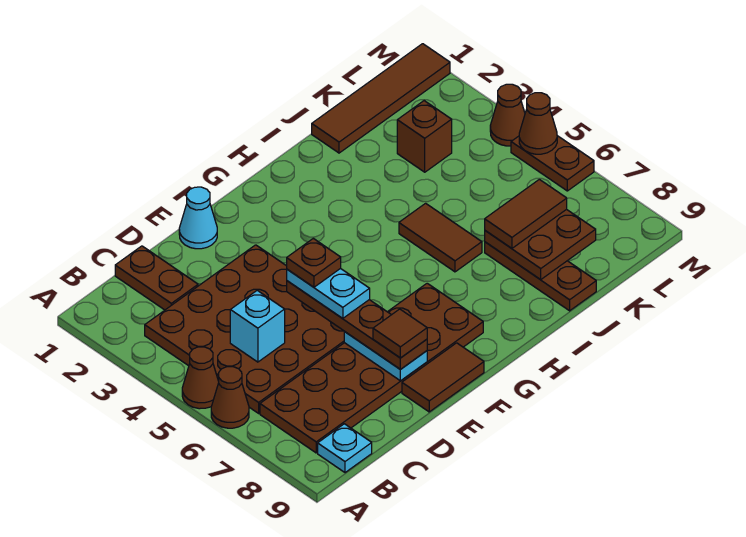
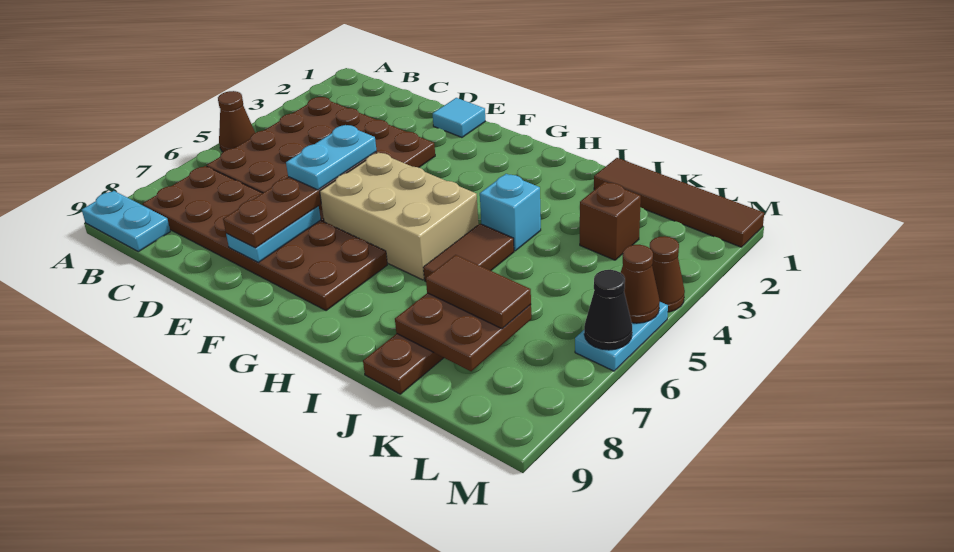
brown 1x1 cone [211,367,249,428] -> none
cyan 1x1 plate [318,424,372,473] -> cyan 1x2 plate [82,191,170,252]
brown 1x2 plate [115,246,198,310] -> none
cyan 1x1 brick [230,290,285,362] -> cyan 1x1 brick moved to [480,174,541,251]
cyan 1x1 cone [179,187,217,249] -> cyan 1x1 tile [433,98,485,137]
brown 1x1 plate [287,238,341,287] -> none
brown 1x1 tile [373,309,427,358] -> none
brown 1x2 tile [402,343,484,412] -> none
none -> tan 2x3 brick [320,152,478,280]
brown 1x2 plate [511,136,594,191] -> cyan 1x2 plate [575,302,668,371]
none -> black 1x1 cone [584,270,632,350]

